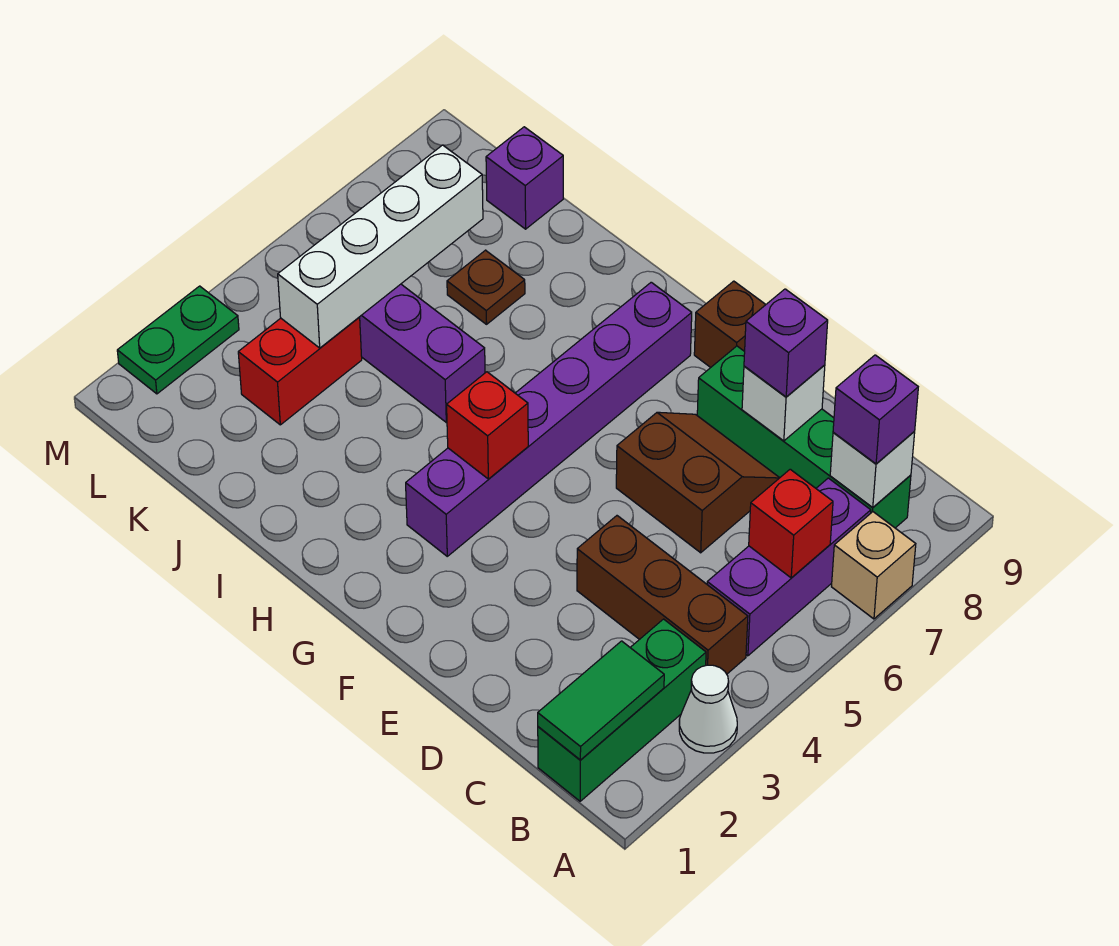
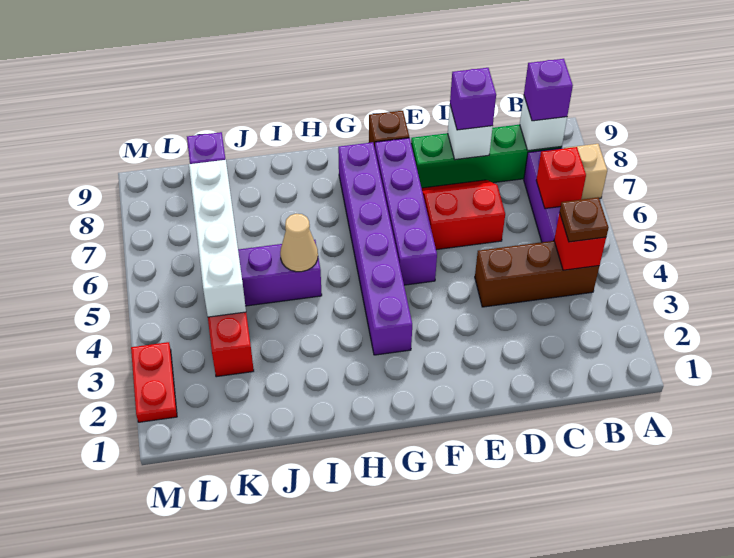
white 1x1 cone [679,665,737,753] -> none
green 1x3 brick [538,619,706,801] -> none
green 1x2 tile [538,641,664,760] -> none
brown 2x2 slope [616,412,779,553] -> red 2x2 slope [422,180,505,250]
none -> purple 1x4 brick [375,138,437,285]
red 1x1 brick [447,372,528,479] -> red 1x1 brick moved to [554,212,606,270]
none -> tan 1x1 cone [280,214,318,272]
brown 1x1 plate [447,250,525,324] -> brown 1x1 plate moved to [560,197,609,242]
green 1x2 plate [117,286,239,394] -> red 1x2 plate [131,342,177,422]

